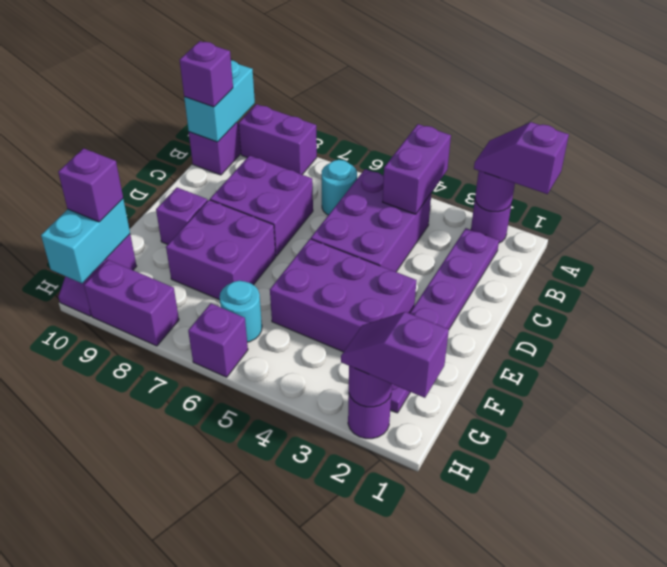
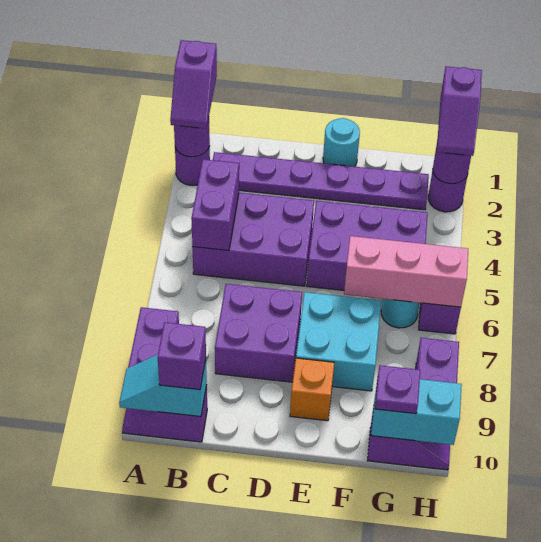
purple 1x2 brick [383,124,451,214] -> purple 1x2 brick turned to [191,159,239,250]
cyan 1x2 brick [184,60,255,142] -> cyan 1x2 slope [119,355,207,417]
cyan 1x1 round brick [321,160,357,215] -> cyan 1x1 round brick moved to [323,118,360,167]
purple 2x3 brick [270,239,417,352] -> purple 2x3 brick turned to [307,201,428,290]
purple 2x2 brick [166,200,276,300] -> cyan 2x2 brick [296,292,381,391]
purple 1x1 brick [156,188,208,244] -> orange 1x1 brick [290,358,334,421]
none -> pink 1x3 brick [344,236,468,307]
purple 1x1 brick [58,148,123,222] -> purple 1x1 plate [375,365,420,414]

